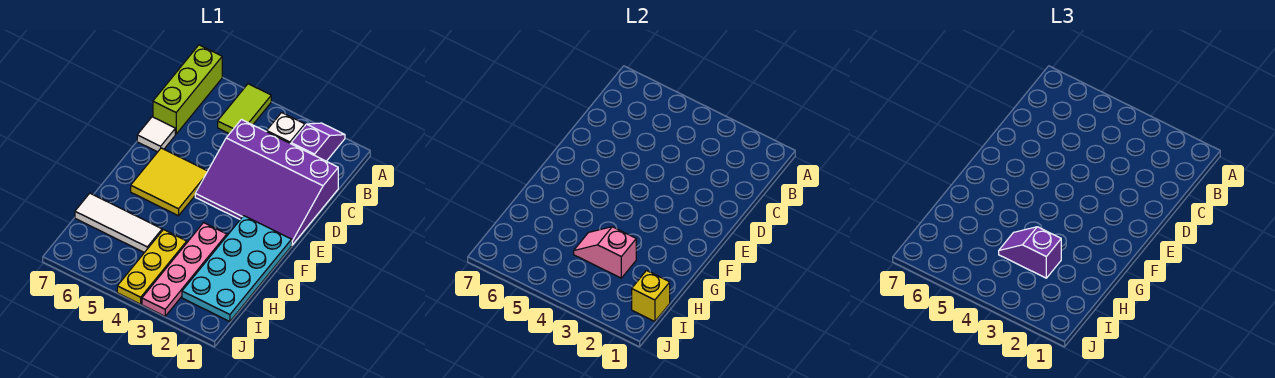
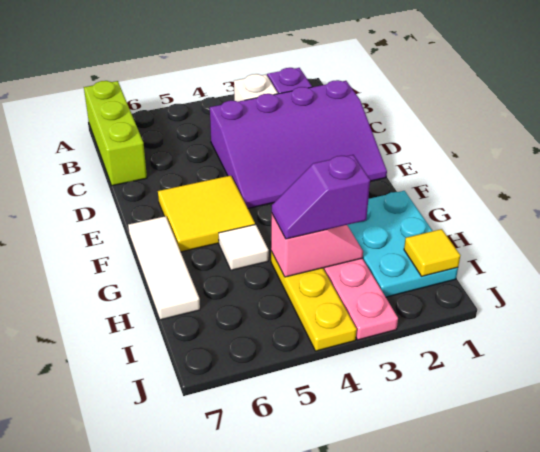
lime 1x2 tile [218,84,271,134] -> none
white 1x1 tile [137,117,175,152] -> white 1x1 tile moved to [219,225,269,270]
cyan 2x4 plate [182,216,292,322] -> cyan 2x3 plate [347,191,458,297]
pink 1x2 slope [574,227,636,278] -> pink 1x2 slope turned to [271,214,363,277]
white 1x3 tile [75,193,162,253] -> white 1x3 tile turned to [128,216,200,320]
yellow 1x1 brick [632,271,670,322] -> yellow 1x1 tile [404,229,460,276]

